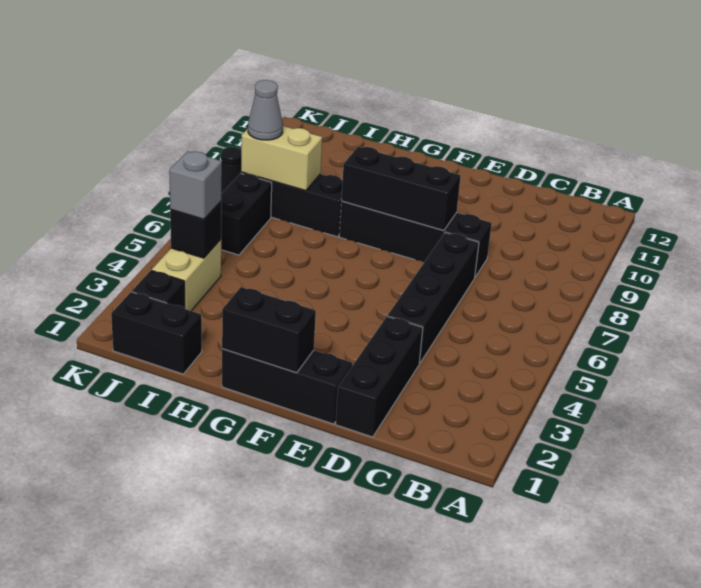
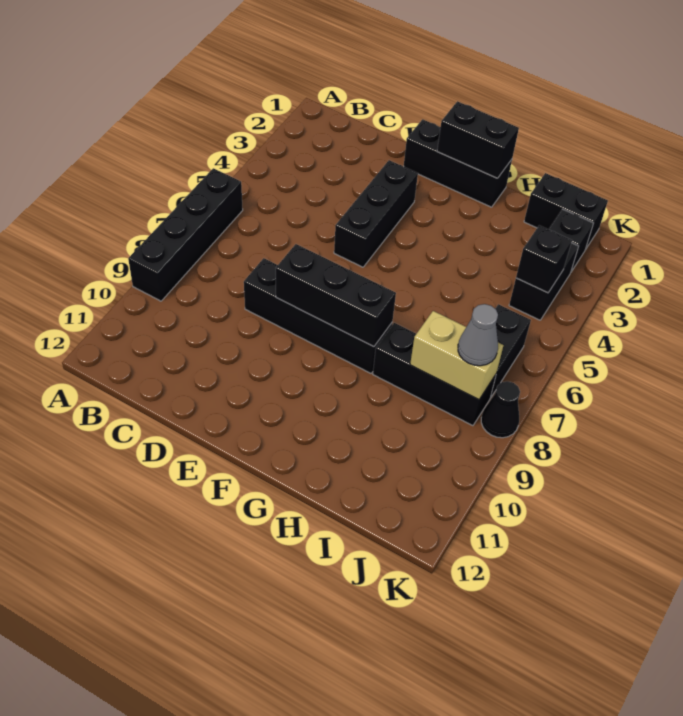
black 1x3 brick [336,316,423,437] -> black 1x3 brick moved to [334,160,418,267]
black 1x4 brick [388,233,479,364] -> black 1x4 brick moved to [128,168,243,301]
tan 1x2 brick [152,240,221,311] -> black 1x2 brick [509,243,578,320]
grey 1x1 brick [169,151,222,219] -> none

